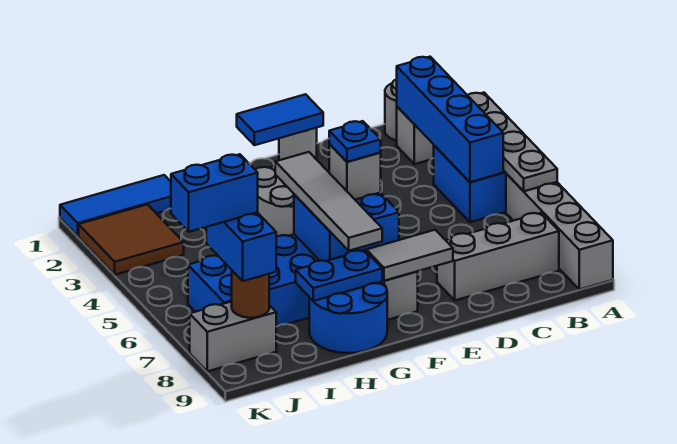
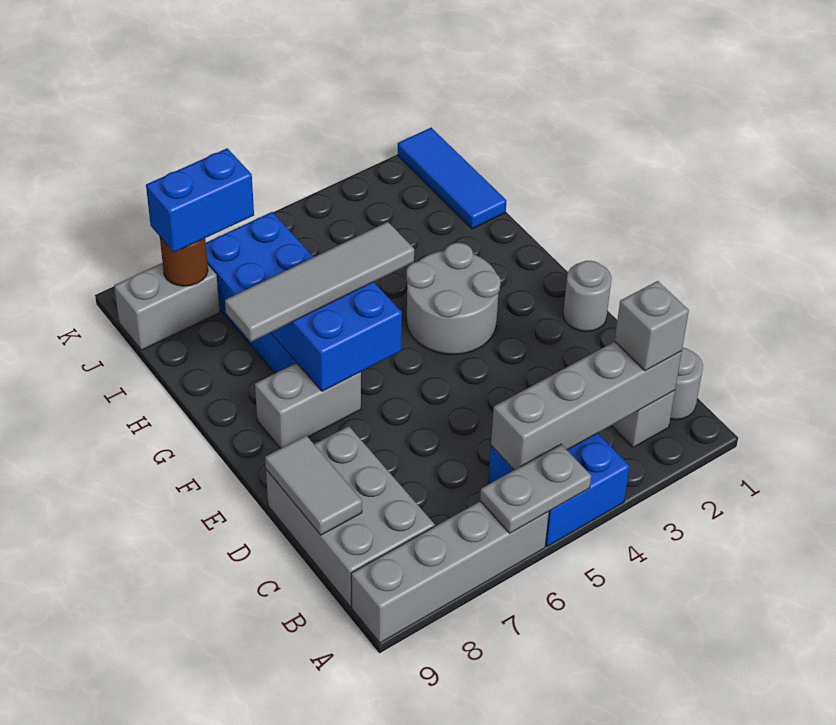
grey 1x4 plate [468,93,557,191] -> grey 1x2 plate [480,444,591,533]
blue 1x4 brick [397,57,503,182] -> grey 1x4 brick [491,342,682,470]
grey 1x3 brick [437,213,559,300] -> grey 2x3 brick [266,426,435,607]
blue 1x2 tile [237,94,323,145] -> none
grey 1x2 tile [366,230,453,281] -> grey 1x2 tile moved to [265,435,362,535]
grey 1x1 brick [329,144,381,200] -> grey 1x1 brick moved to [615,281,689,371]
blue 1x1 plate [329,121,381,162] -> none
blue 2x2 round brick [309,282,387,353] -> none
blue 1x2 plate [296,250,382,301] -> none
brown 2x2 tile [79,204,184,275] -> none
blue 1x2 brick [171,154,258,232] -> none
grey 1x2 brick [190,302,276,371] -> grey 1x2 brick turned to [114,263,220,350]

